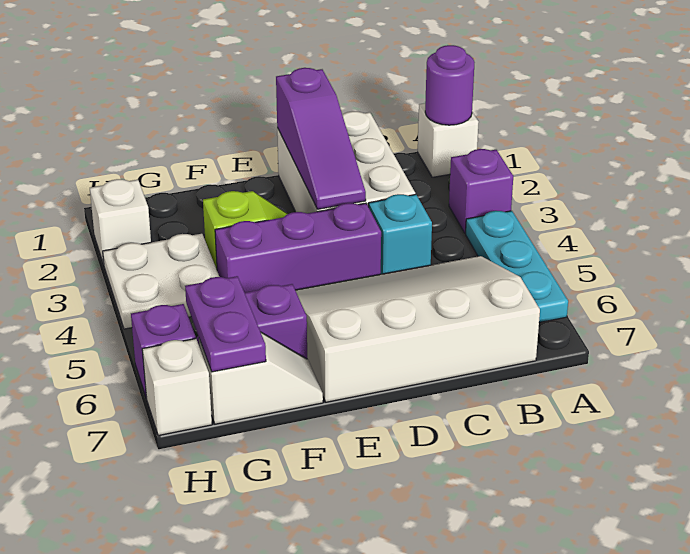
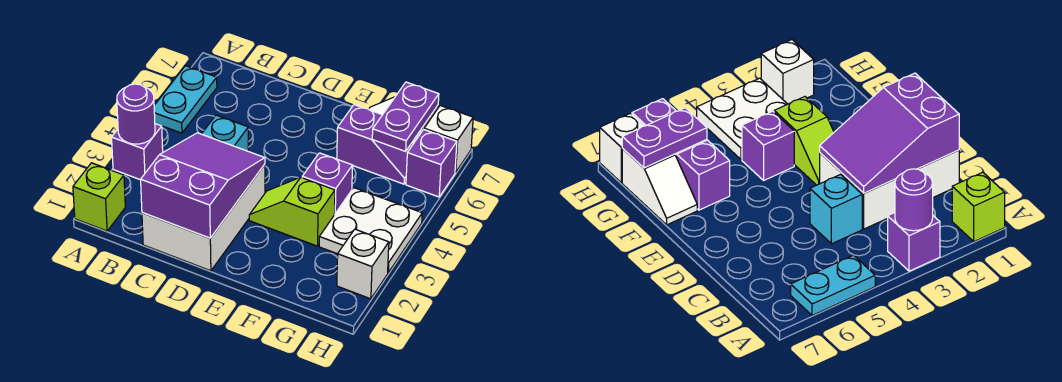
white 1x1 brick [418,103,479,177] -> lime 1x1 brick [73,163,125,231]
purple 1x1 round brick [425,45,475,125] -> purple 1x1 round brick moved to [117,84,155,144]
cyan 1x3 plate [466,211,568,323] -> cyan 1x2 plate [154,66,217,133]
white 3x4 slope [295,256,540,402] -> none
purple 1x3 slope [276,68,366,209] -> purple 2x3 slope [141,133,265,238]
purple 1x3 brick [215,203,381,293] -> purple 1x1 brick [302,153,353,215]

